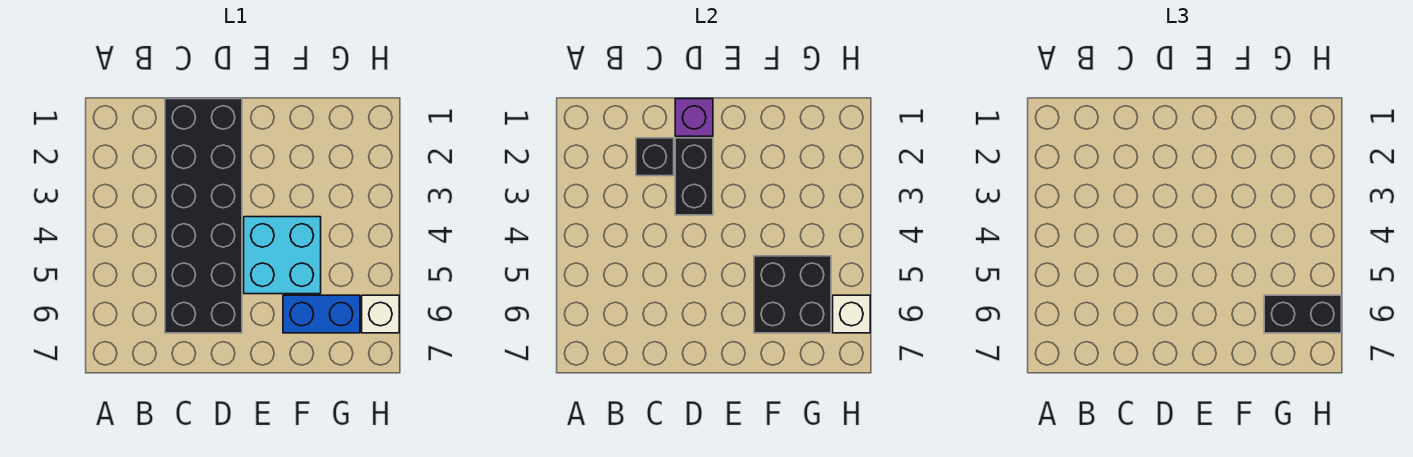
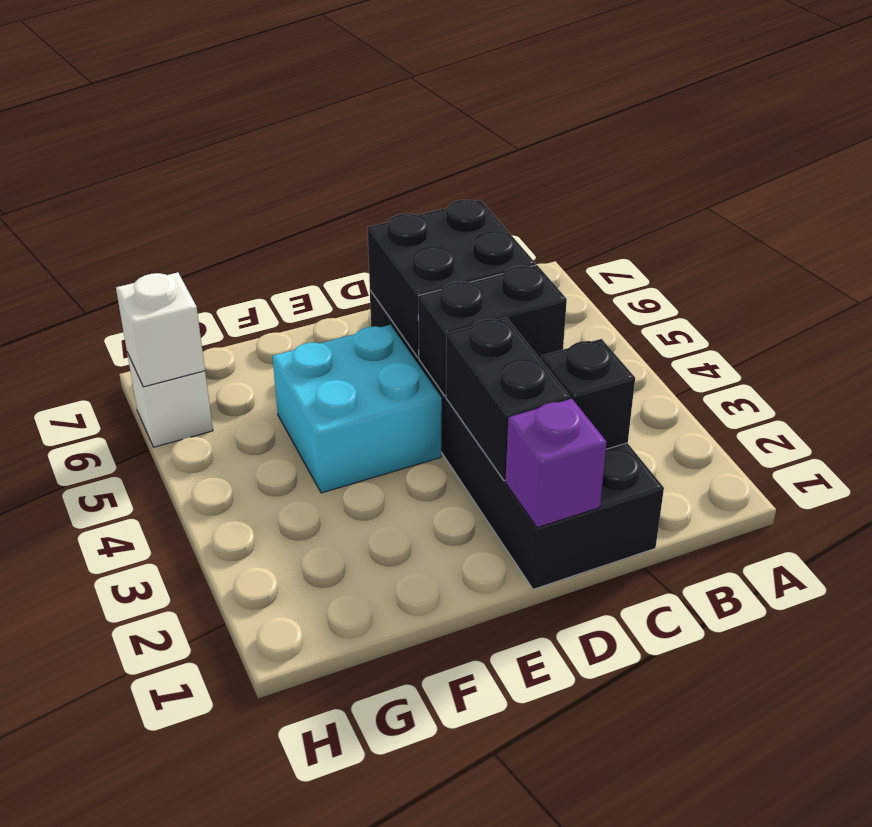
black 2x2 brick [754,256,831,333] -> black 2x2 brick moved to [367,200,536,357]
blue 1x2 brick [283,295,360,333] -> none
black 1x2 brick [1264,295,1341,333] -> black 1x2 brick moved to [418,265,567,396]

